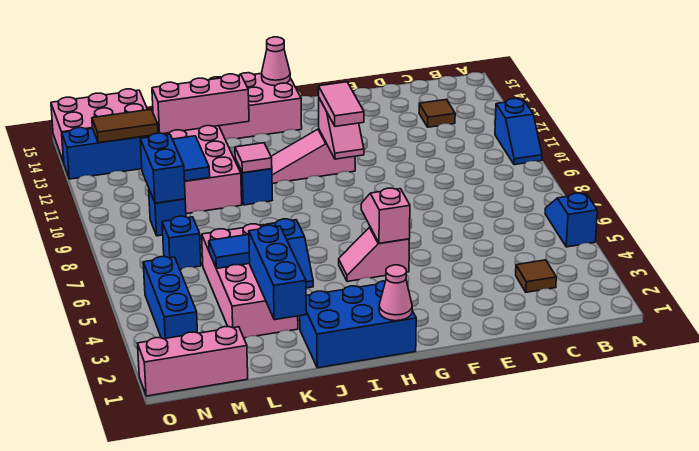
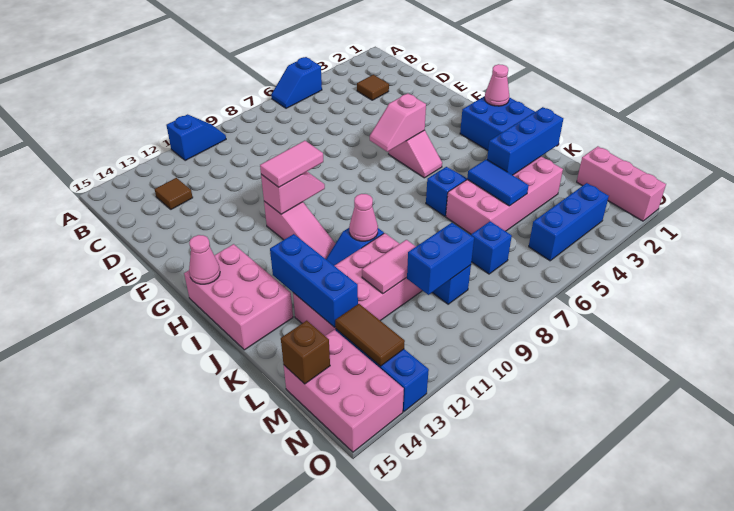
pink 1x1 tile [235,143,272,173] -> pink 1x1 cone [349,194,378,241]
pink 1x3 brick [152,74,249,134] -> blue 1x3 brick [270,234,358,327]
blue 1x2 tile [173,136,210,181] -> pink 1x2 tile [362,240,416,294]
none -> brown 1x1 brick [281,321,330,384]

